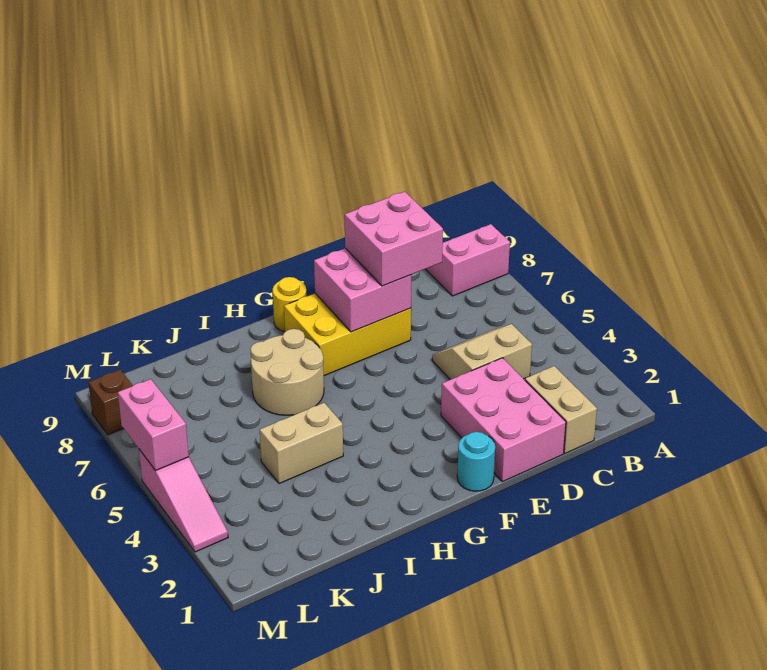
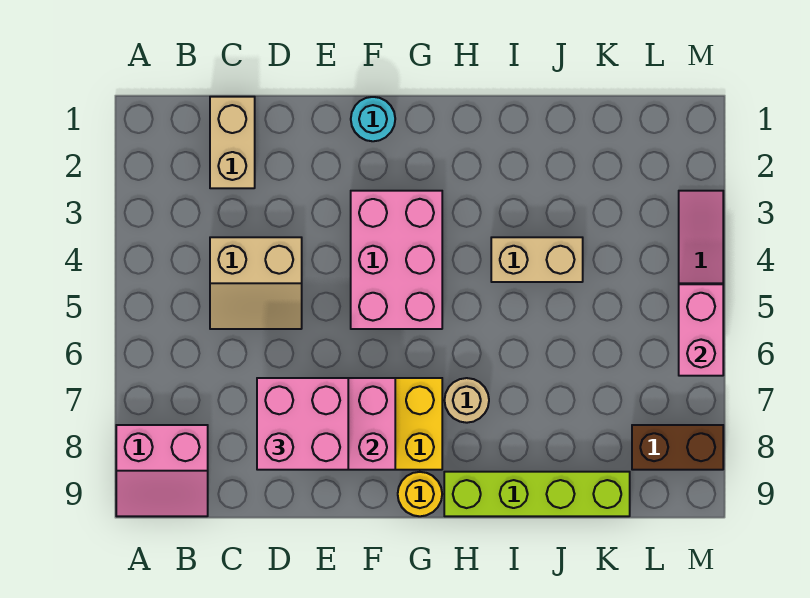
pink 2x3 brick [441,358,566,482] -> pink 2x3 brick moved to [351,191,442,329]
tan 2x2 round brick [250,329,324,415] -> tan 1x1 round brick [444,378,489,423]
none -> lime 1x4 brick [444,472,630,516]
brown 1x1 brick [88,370,133,435] -> brown 1x2 brick [632,425,723,470]

